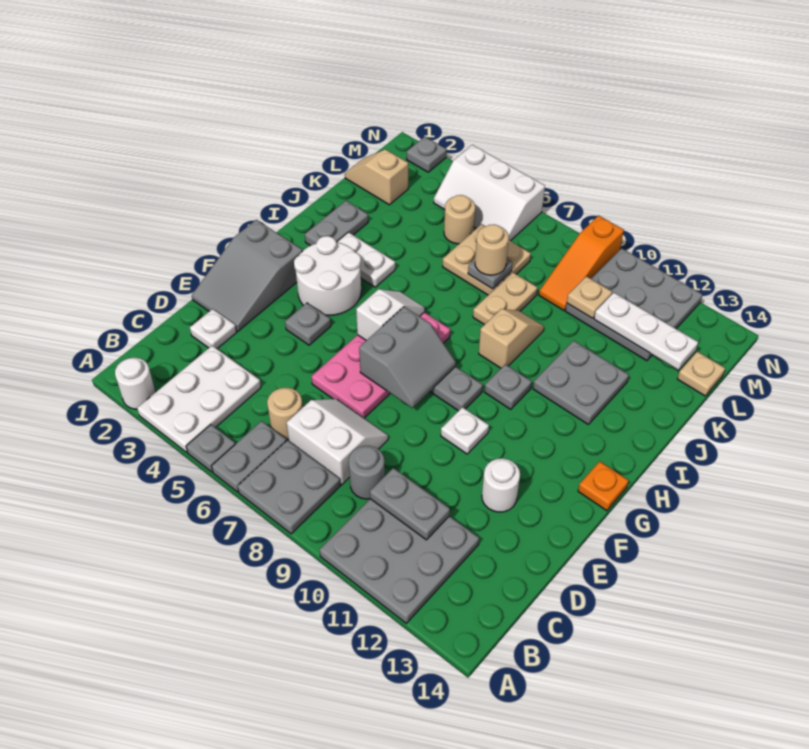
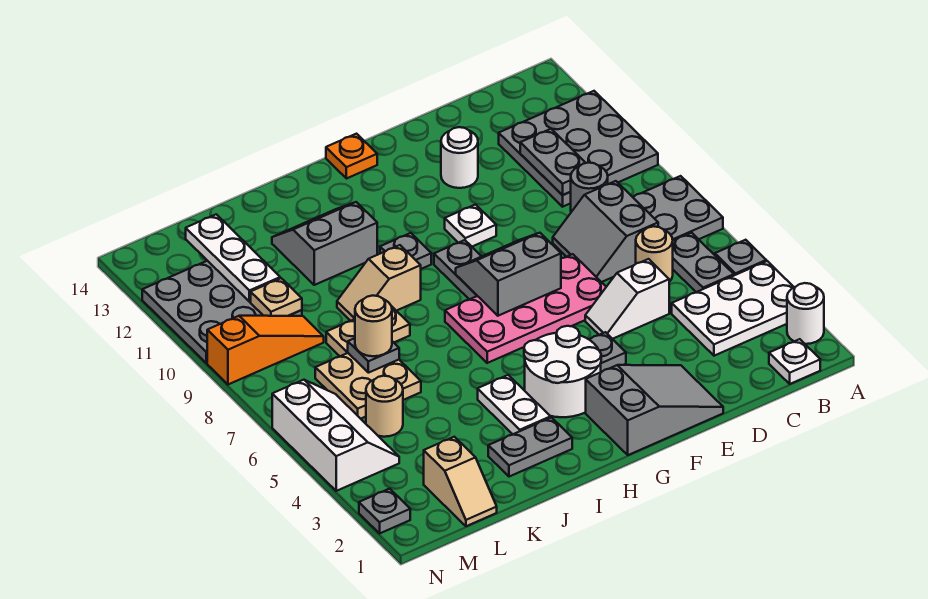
grey 1x2 plate [212,421,286,492] -> grey 1x2 plate turned to [673,233,734,292]
white 2x2 slope [287,399,388,485] -> grey 2x2 slope [553,181,658,282]
white 1x1 plate [190,309,236,349] -> white 1x1 plate moved to [769,339,820,384]
white 1x2 slope [356,289,424,340] -> white 1x2 slope moved to [585,259,669,339]
grey 2x2 plate [533,341,629,424] -> grey 2x2 slope [272,202,377,285]
tan 1x1 plate [677,352,725,396] -> none

